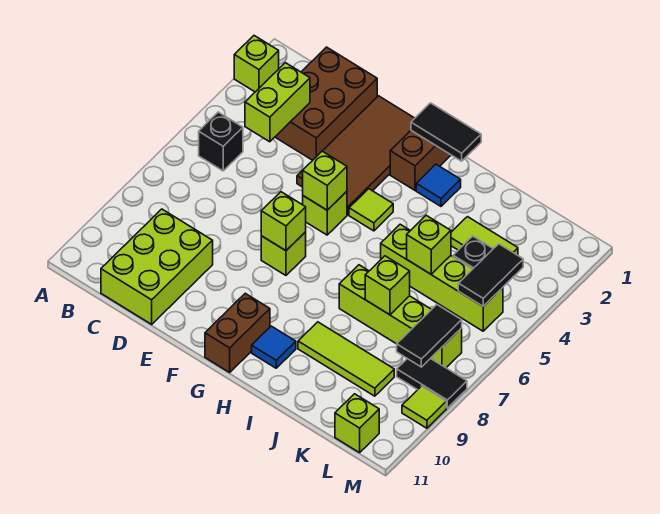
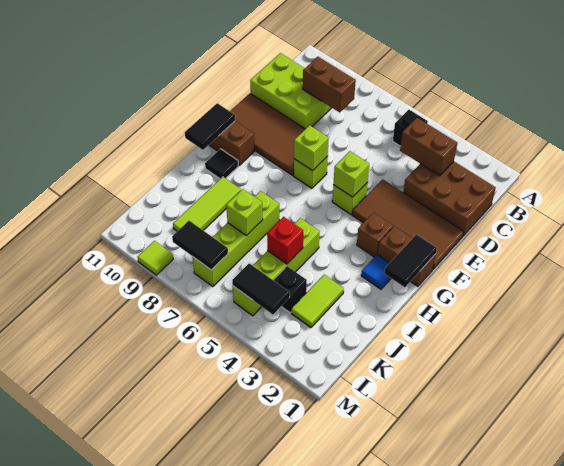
lime 1x1 brick [234,36,279,92] -> none
lime 1x2 brick [245,63,310,142] -> brown 1x2 brick [400,118,457,176]
none -> brown 1x2 brick [303,57,356,112]
none -> brown 2x4 tile [230,94,305,175]
none -> brown 1x1 brick [357,213,393,257]
lime 1x1 tile [349,189,393,231] -> none
blue 1x1 tile [252,326,296,368] -> black 1x1 tile [205,149,238,179]
lime 1x1 brick [407,215,451,274] -> red 1x1 brick [267,217,303,264]
black 1x2 tile [397,358,467,408] -> black 1x2 tile moved to [185,103,235,150]
lime 1x1 brick [335,394,379,453] -> none

